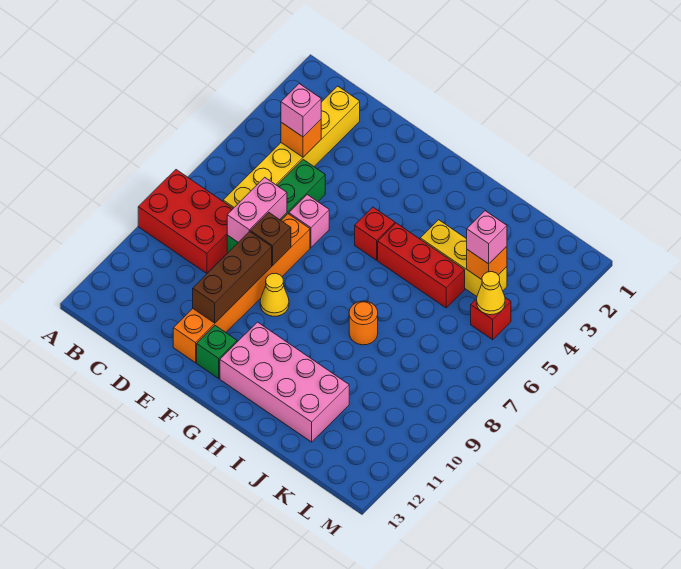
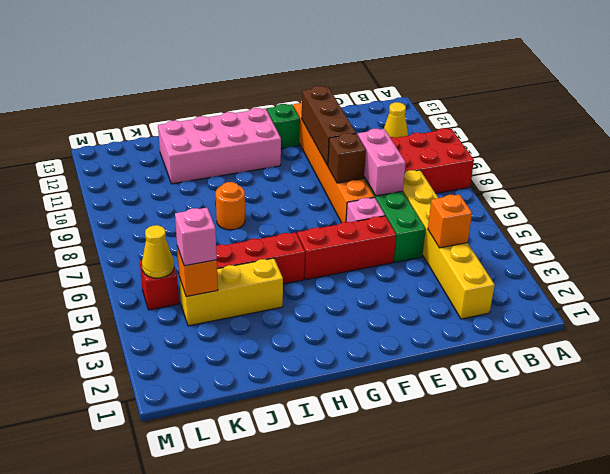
pink 1x1 brick [281,84,321,137] -> none
yellow 1x1 cone [260,273,289,316] -> yellow 1x1 cone moved to [384,102,408,138]
red 1x1 brick [355,207,395,260] -> red 1x3 brick [297,216,396,280]

